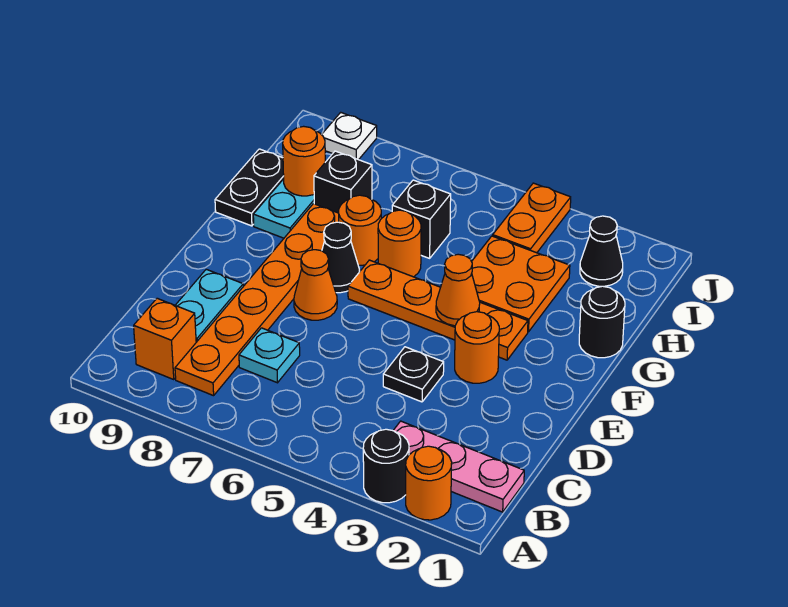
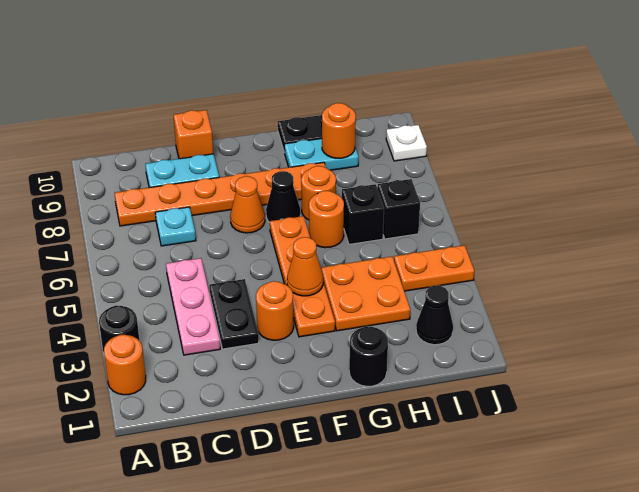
pink 1x3 plate [393,421,524,512] -> pink 1x3 plate moved to [166,258,220,355]
orange 1x1 brick [134,298,196,379] -> orange 1x1 brick moved to [173,110,213,159]
black 1x1 plate [383,347,444,402] -> black 1x2 plate [209,279,259,349]
black 1x1 brick [314,151,372,213] -> black 1x1 brick moved to [377,179,420,239]

